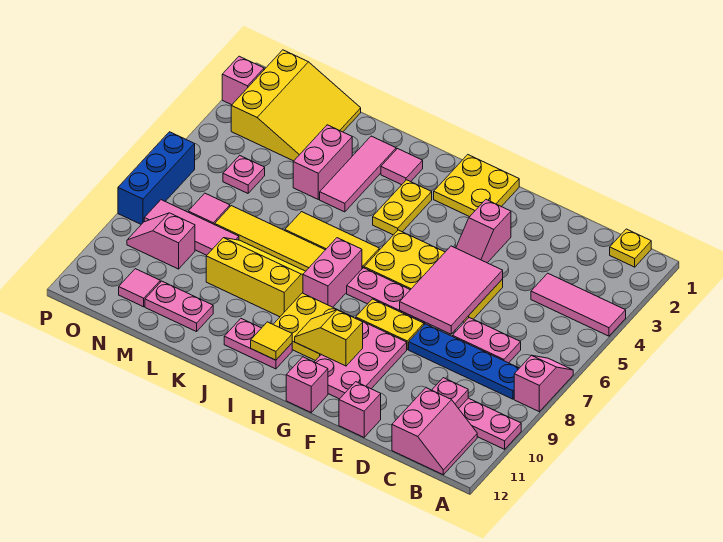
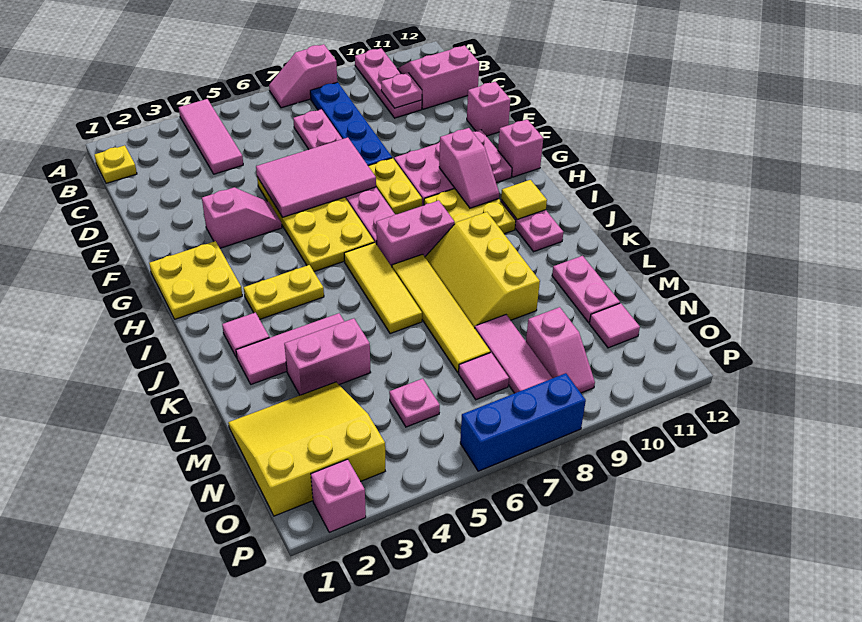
yellow 1x2 slope [295,310,363,366] -> pink 1x2 slope [439,128,499,208]

